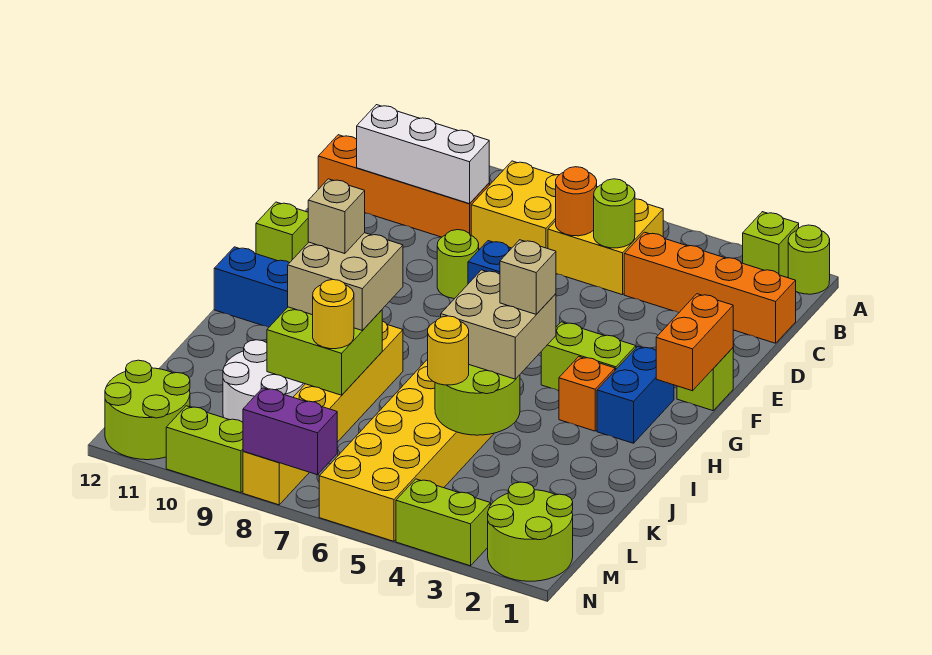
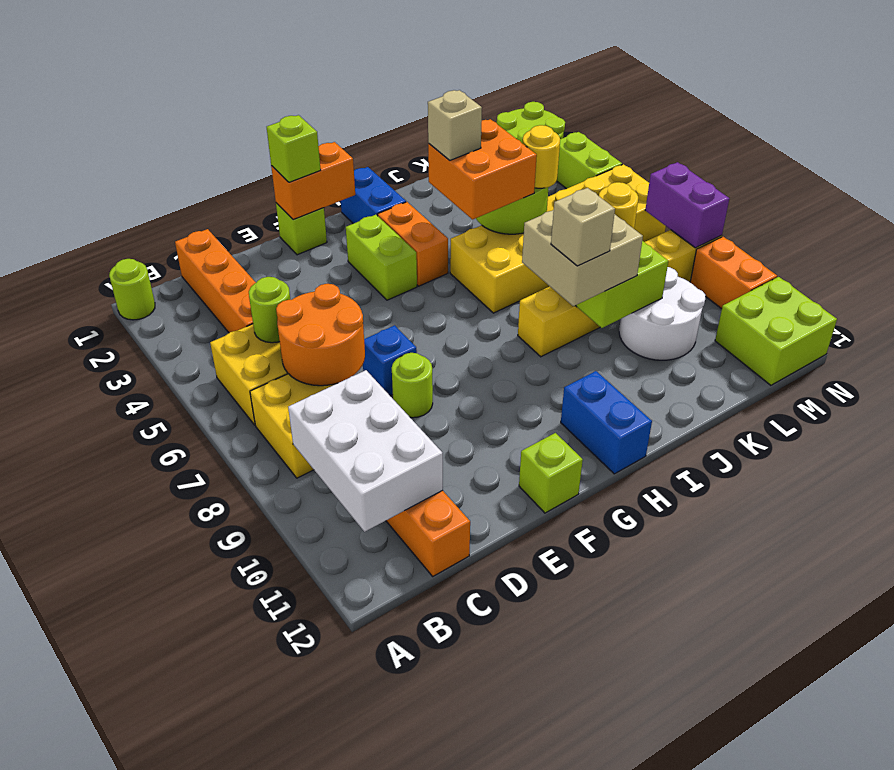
lime 1x1 brick [743,212,799,277] -> lime 1x1 brick moved to [267,115,321,182]
orange 1x1 round brick [556,167,597,236] -> orange 2x2 round brick [276,284,365,386]
white 1x3 brick [357,105,489,204] -> white 2x3 brick [288,370,443,532]
blue 1x2 brick [597,346,674,443] -> blue 1x2 brick turned to [341,167,406,224]
orange 1x1 brick [559,357,615,431] -> orange 1x2 brick [378,202,448,286]
tan 2x2 brick [441,270,556,379] -> orange 2x2 brick [428,119,537,220]
lime 2x2 round brick [105,360,190,460] -> lime 2x2 brick [715,277,837,385]
lime 1x2 brick [166,406,243,493] -> orange 1x2 brick [690,237,777,309]

